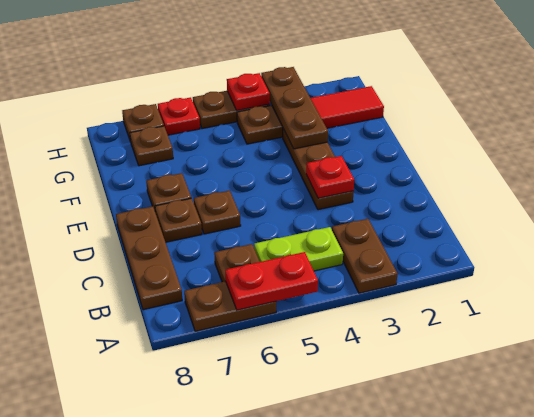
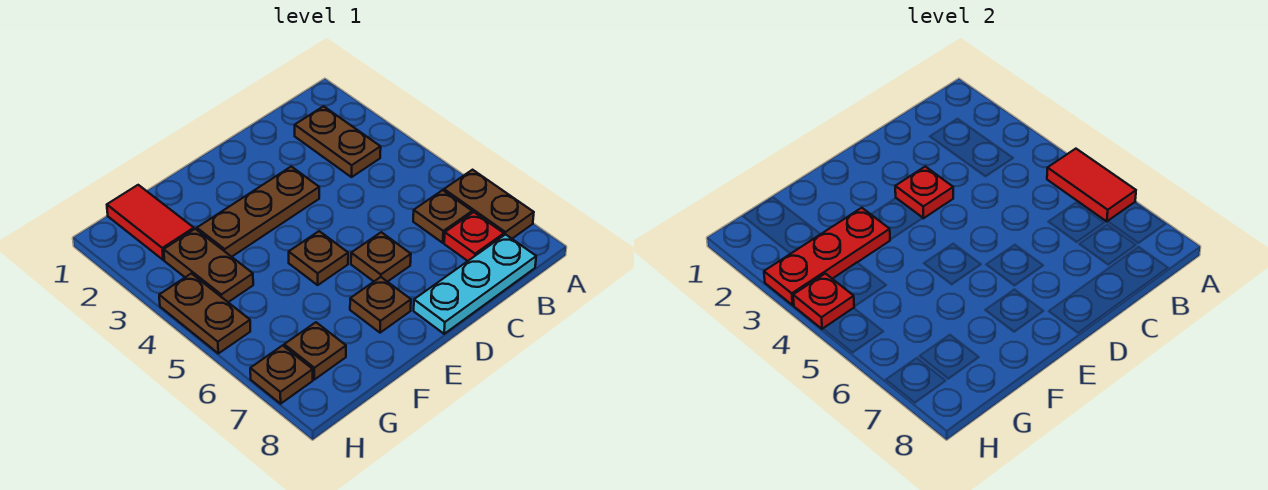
brown 1x2 plate [332,219,397,293] -> brown 1x2 plate turned to [295,106,381,177]
red 1x2 plate [225,252,318,310] -> red 1x2 tile [1047,149,1136,222]
lime 1x2 plate [254,227,343,271] -> none
brown 1x3 plate [116,206,182,310] -> cyan 1x3 plate [414,234,536,334]
brown 1x1 plate [155,198,202,242] -> brown 1x1 plate moved to [289,231,348,285]
brown 1x3 plate [261,67,328,149] -> red 1x3 plate [764,208,890,305]
red 1x1 plate [158,97,200,135] -> red 1x1 plate moved to [444,212,504,261]

